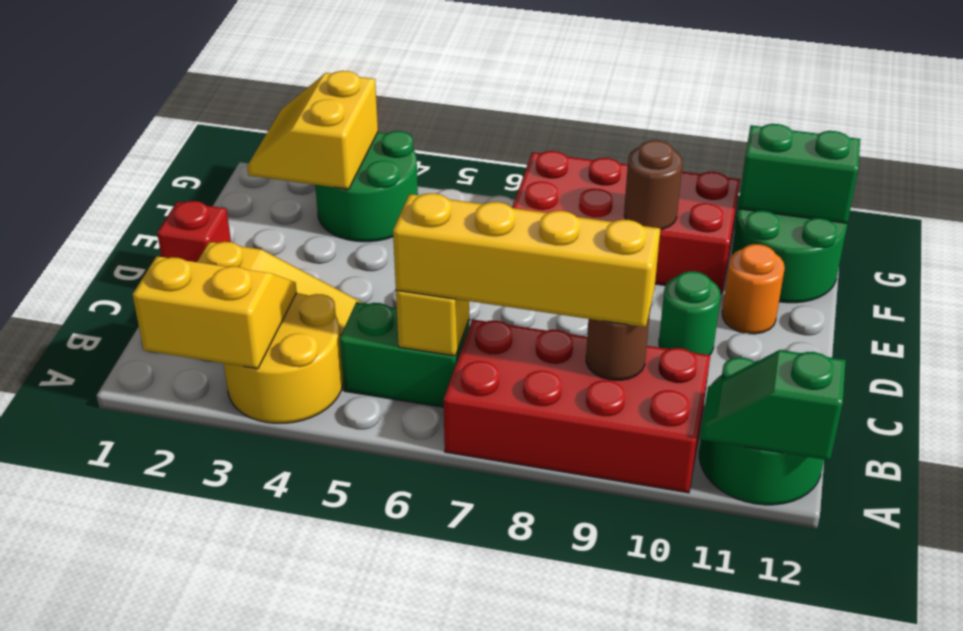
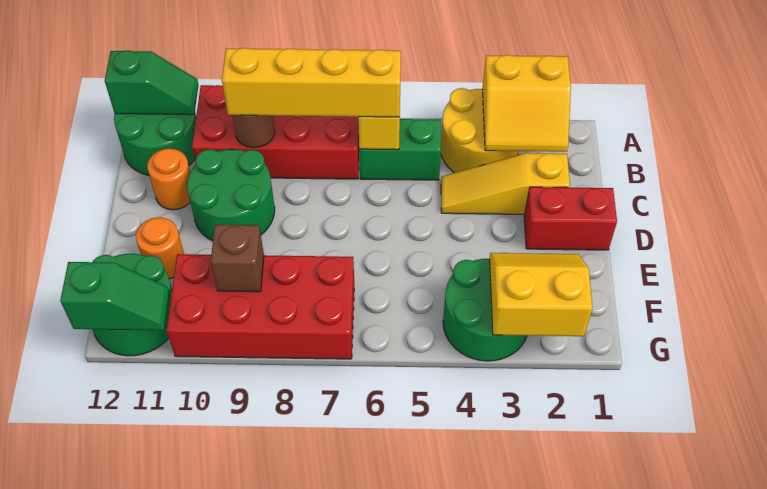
none -> orange 1x1 round brick [147,149,190,210]
red 1x1 brick [157,201,231,262] -> red 1x2 brick [524,187,617,250]
green 1x1 round brick [659,271,721,355] -> green 2x2 round brick [187,149,275,241]
yellow 2x2 slope [247,71,378,189] -> yellow 2x2 slope turned to [490,253,593,336]
brown 1x1 round brick [624,140,682,230] -> brown 1x1 brick [211,225,264,292]
green 1x2 brick [738,124,860,223] -> green 1x2 slope [60,262,169,330]

